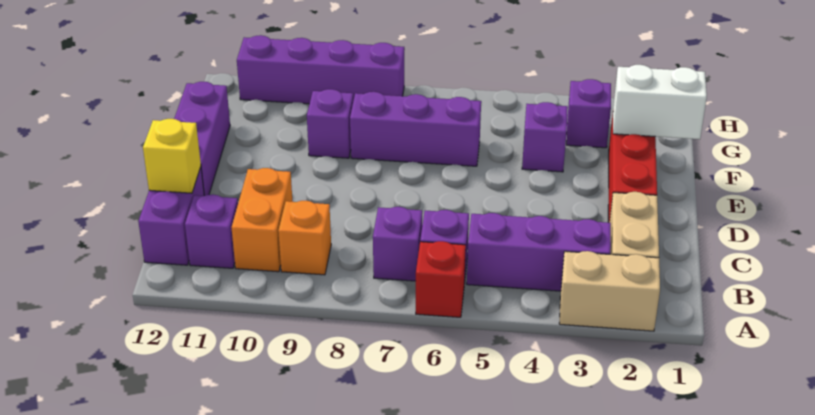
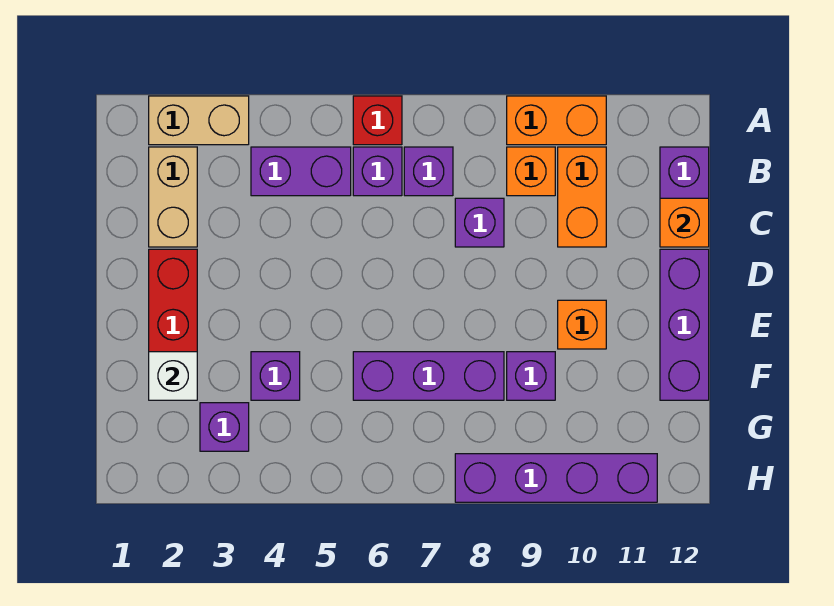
none -> orange 1x2 brick [507,96,606,145]
purple 1x3 brick [467,213,611,291] -> purple 1x2 brick [251,147,351,196]
purple 1x1 brick [185,194,238,268] -> purple 1x1 brick moved to [455,198,504,247]
yellow 1x1 brick [143,119,201,193] -> orange 1x1 brick [660,198,709,247]
none -> orange 1x1 brick [558,300,606,349]
white 1x2 brick [613,65,707,139] -> white 1x1 brick [149,352,197,400]

